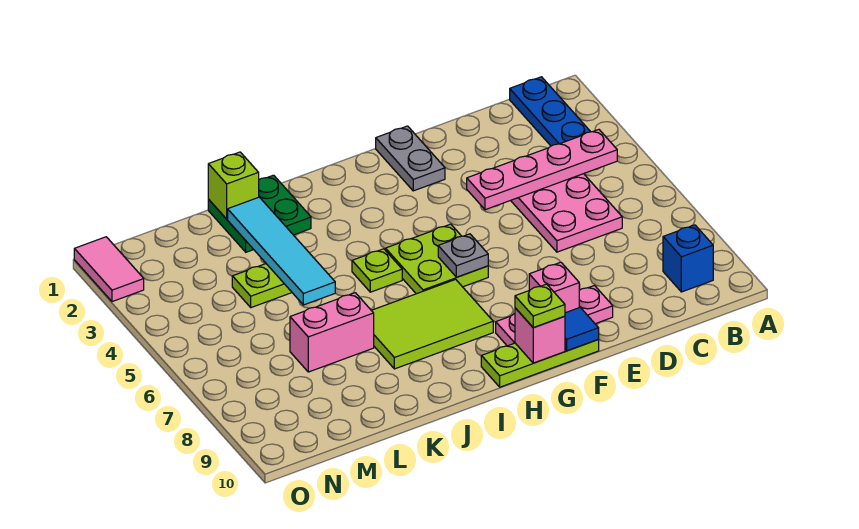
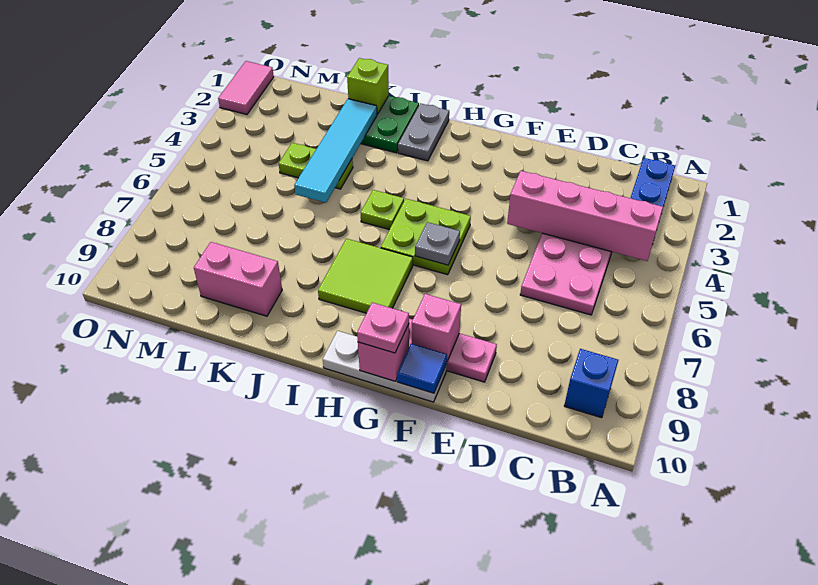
pink 1x4 plate [467,130,617,210] -> pink 1x4 brick [507,171,663,261]
grey 1x2 plate [376,126,445,191] -> grey 1x2 plate moved to [398,103,449,161]
lime 1x3 plate [481,340,599,387] -> white 1x3 plate [323,331,447,402]
lime 1x1 plate [515,284,565,328] -> pink 1x1 plate [357,303,409,353]
lime 2x3 tile [371,279,493,369] -> lime 2x2 tile [318,239,413,313]
pink 1x2 brick [290,293,374,372] -> pink 1x2 brick moved to [194,242,282,316]

